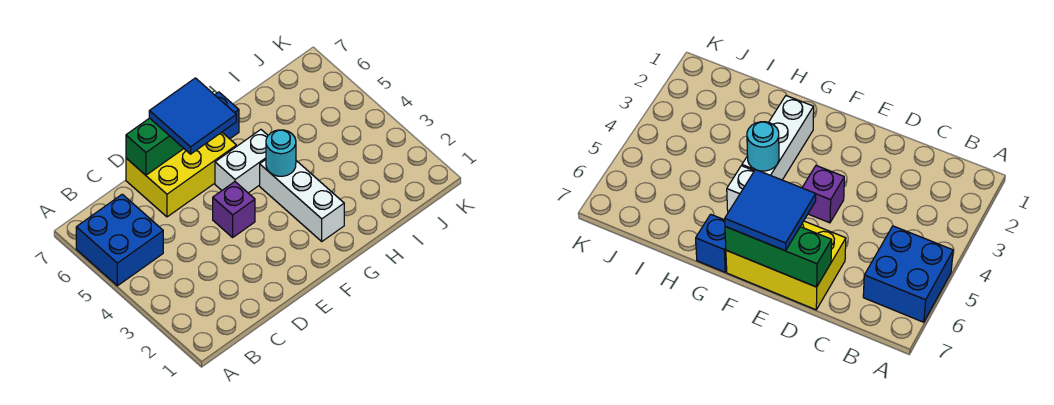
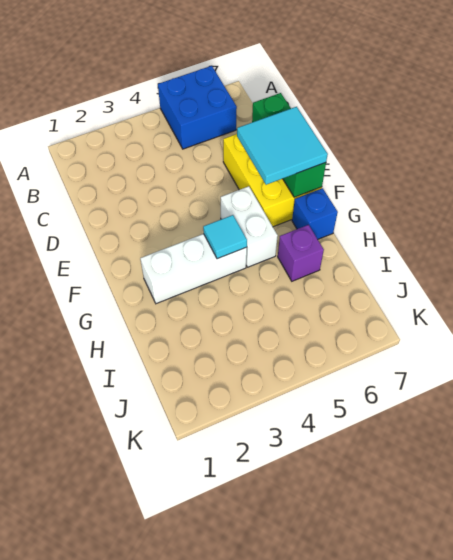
purple 1x1 brick [213,182,255,237] -> purple 1x1 brick moved to [278,225,324,281]
blue 2x2 tile [149,78,236,154] -> cyan 2x2 tile [237,107,328,185]
cyan 1x1 round brick [266,130,296,176] -> cyan 1x1 tile [203,215,247,259]

